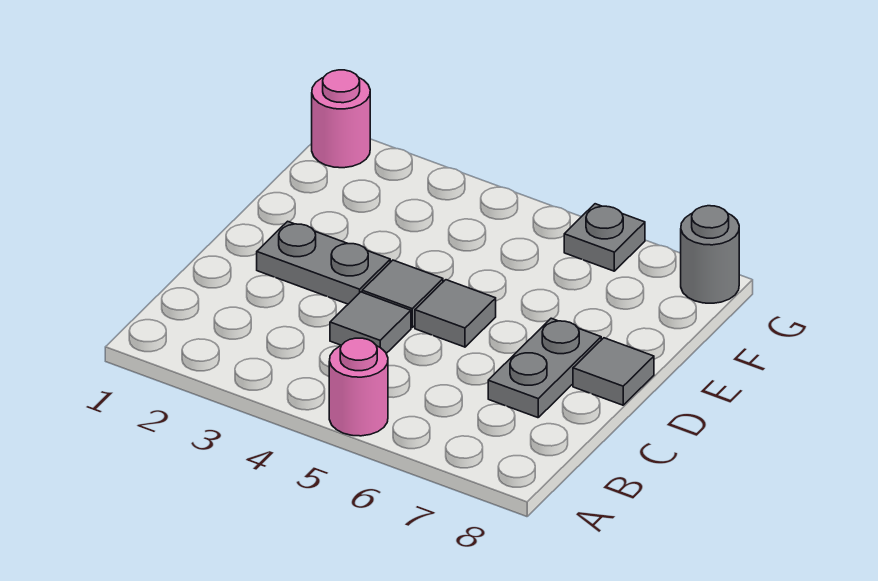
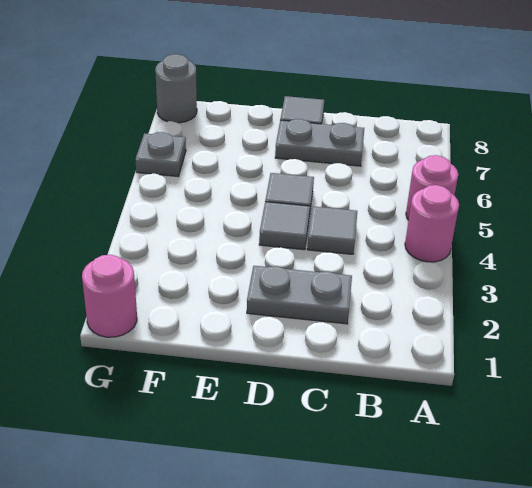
none -> pink 1x1 round brick [405,185,459,262]
grey 1x2 plate [257,221,390,304] -> grey 1x2 plate turned to [247,266,352,324]

